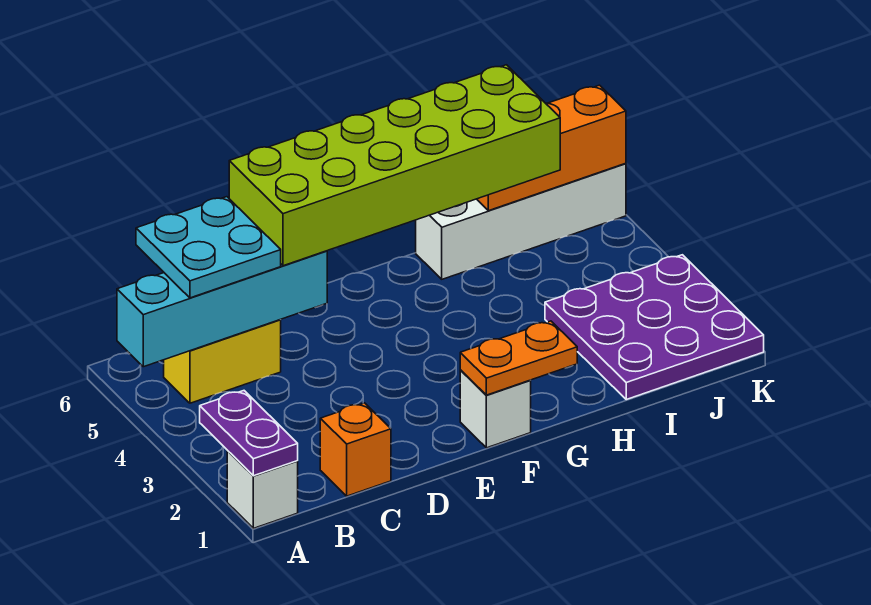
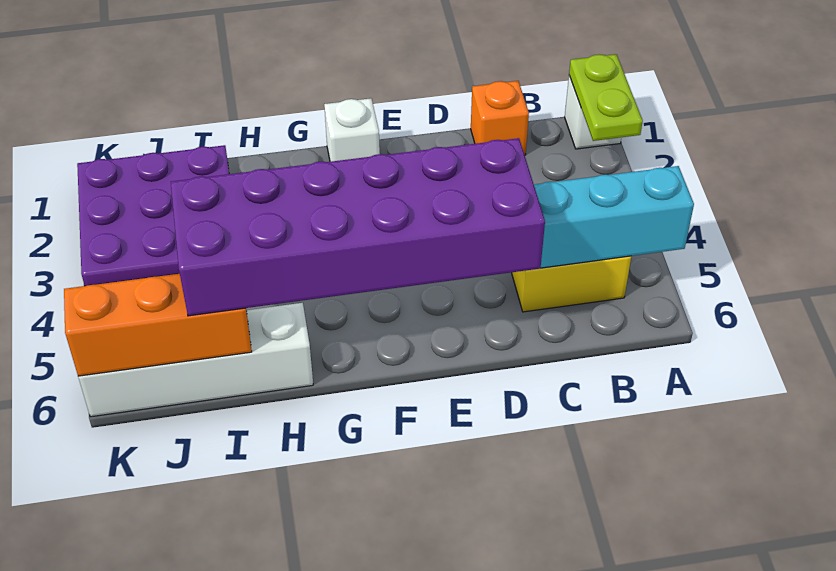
purple 1x2 plate [200,391,298,476] -> lime 1x2 plate [569,54,643,141]
cyan 2x2 plate [136,197,281,298] -> none
lime 2x6 brick [229,65,560,266] -> purple 2x6 brick [171,138,545,316]
orange 1x2 plate [460,321,577,395] -> none

